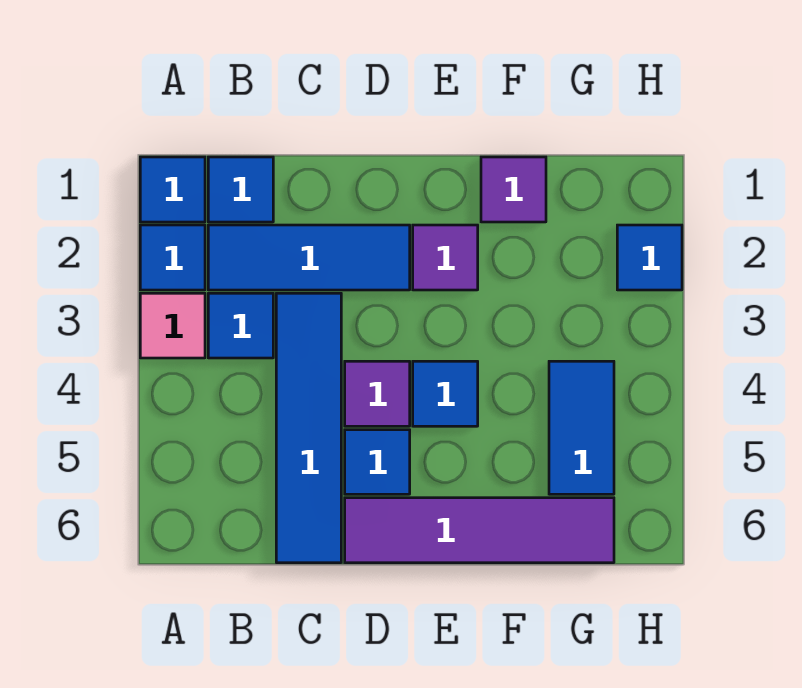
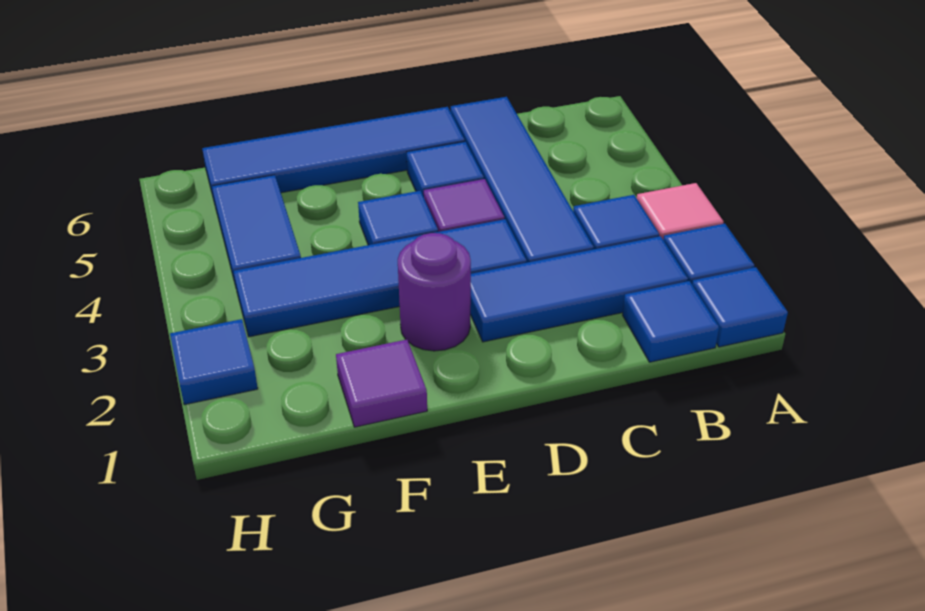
none -> blue 1x4 tile [234,219,527,337]
purple 1x4 tile [345,498,614,563] -> blue 1x4 tile [202,107,465,199]
purple 1x1 tile [413,225,478,290] -> purple 1x1 round brick [398,233,471,351]

